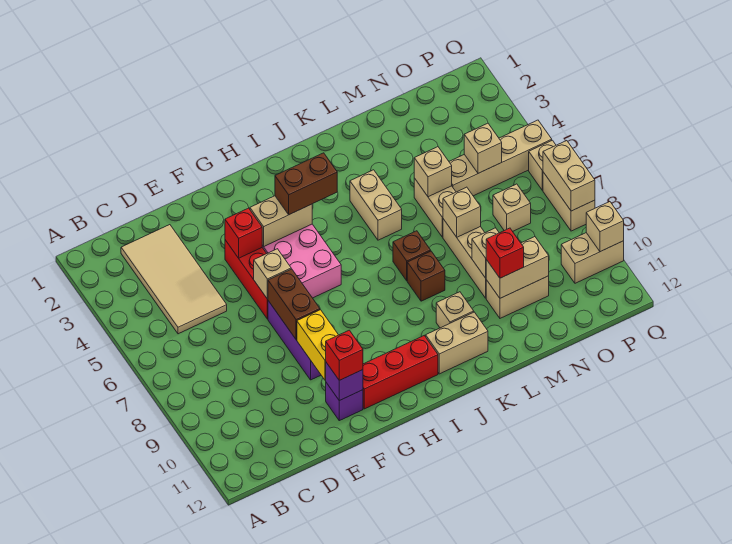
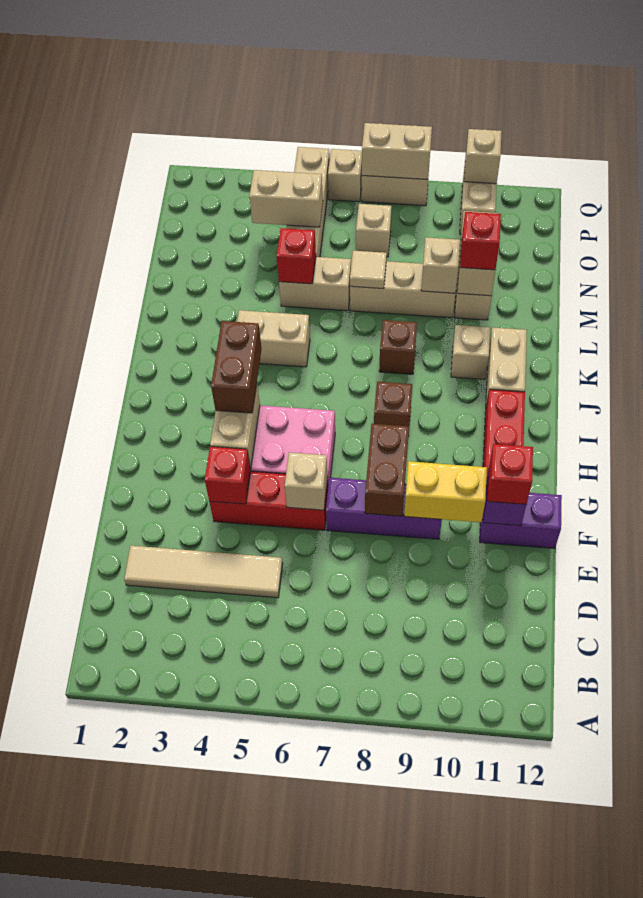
tan 2x4 tile [121,225,227,334] -> tan 1x4 tile [124,546,283,598]
brown 1x2 brick [268,269,320,340] -> brown 1x2 brick turned to [365,424,409,516]
purple 1x1 brick [326,383,363,421] -> purple 1x2 brick [480,493,562,548]
brown 1x1 brick [393,231,431,281] -> brown 1x1 brick moved to [374,382,412,436]
tan 1x1 brick [414,147,452,197] -> red 1x1 brick [277,228,316,284]
tan 1x1 brick [443,187,481,237] -> tan 1x1 tile [350,251,387,289]
tan 1x1 brick [464,123,502,173] -> tan 1x2 brick [249,170,323,227]

